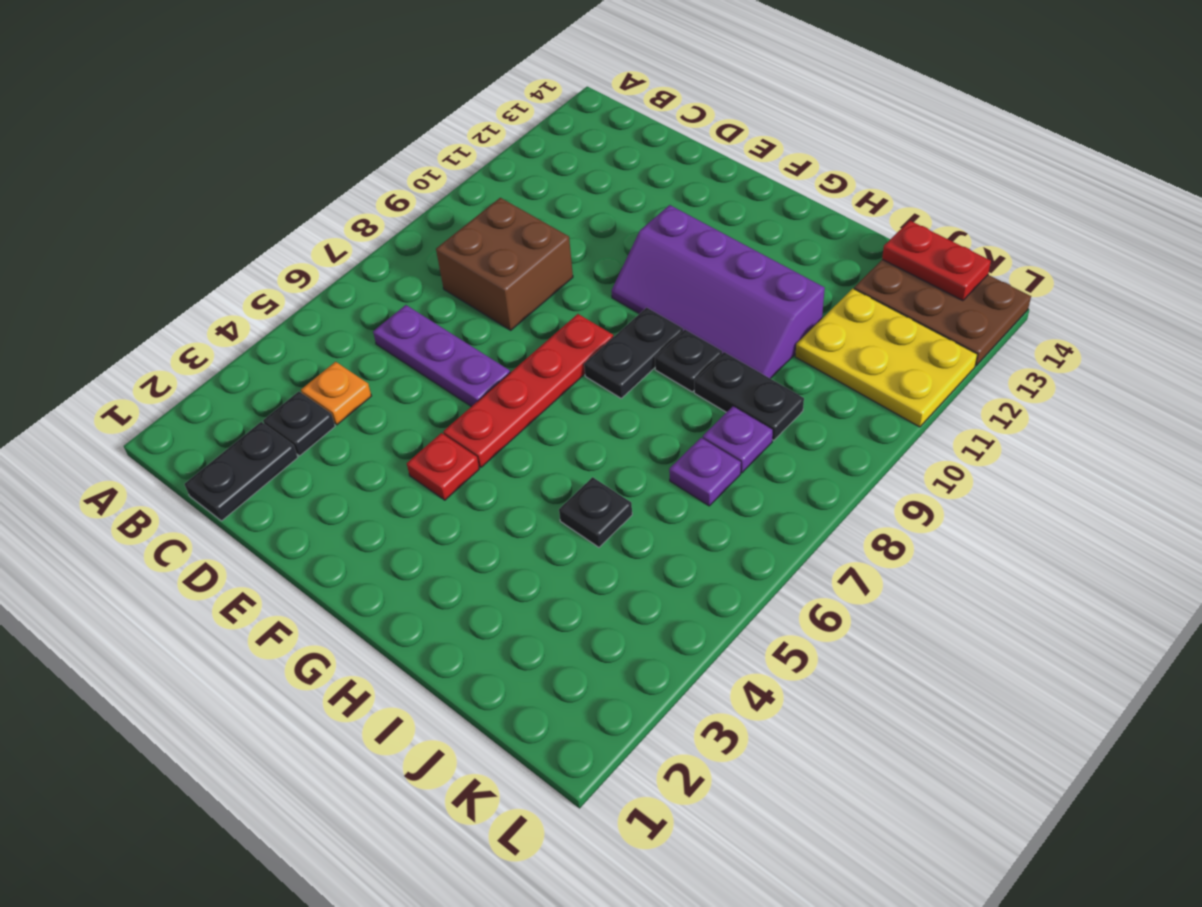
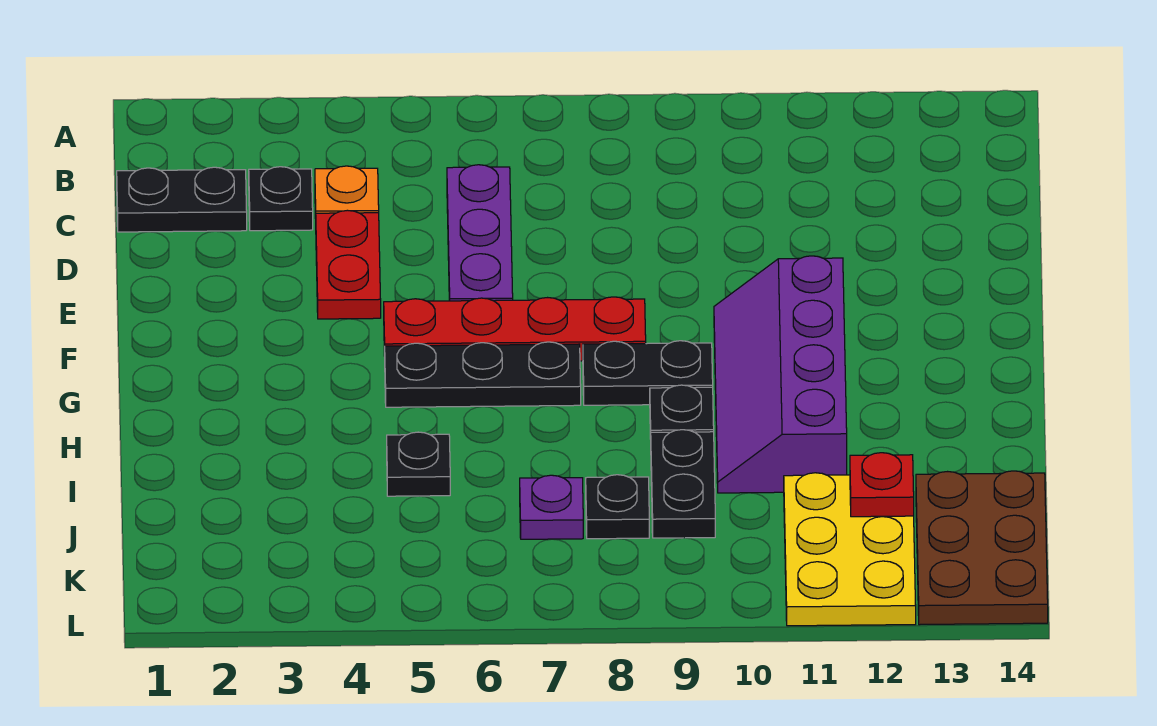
brown 2x2 brick [436,198,573,330] -> none
red 1x1 plate [407,433,479,500] -> red 1x1 plate moved to [850,453,914,517]
none -> black 1x3 plate [385,342,581,407]
purple 1x1 plate [703,406,773,473] -> black 1x1 plate [586,475,649,539]
red 1x2 plate [882,221,991,301] -> red 1x2 plate moved to [316,210,381,319]

